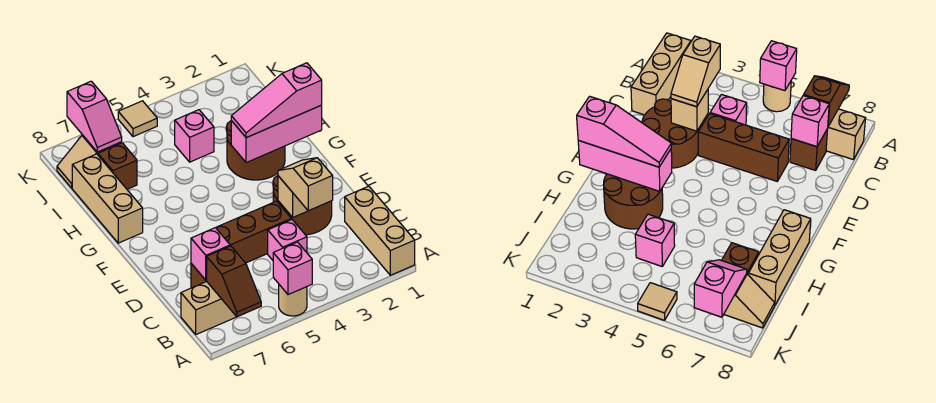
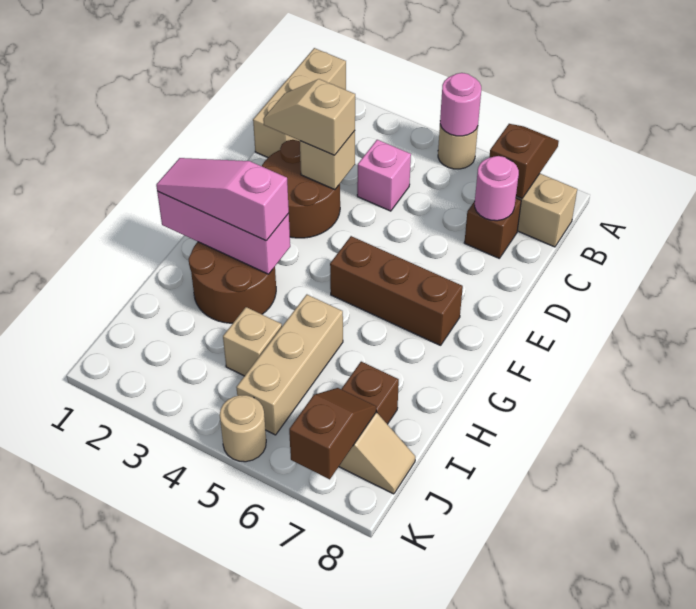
pink 1x1 brick [273,242,312,295] -> pink 1x1 round brick [440,73,481,136]
tan 1x2 slope [278,158,333,211] -> tan 1x2 slope turned to [263,79,355,155]
pink 1x1 brick [191,228,230,280] -> pink 1x1 round brick [475,156,519,221]
brown 1x3 brick [216,201,291,263] -> brown 1x3 brick moved to [330,236,463,345]
pink 1x3 slope [231,63,322,138] -> pink 1x3 slope turned to [156,158,289,241]
tan 1x3 brick [72,154,143,243] -> tan 1x3 brick moved to [236,295,343,435]
pink 1x1 brick [175,110,214,162] -> tan 1x1 brick [223,307,282,376]
pink 1x2 slope [67,81,122,152] -> brown 1x2 slope [289,388,376,479]
tan 1x1 tile [118,101,157,137] -> tan 1x1 round brick [220,395,266,462]

